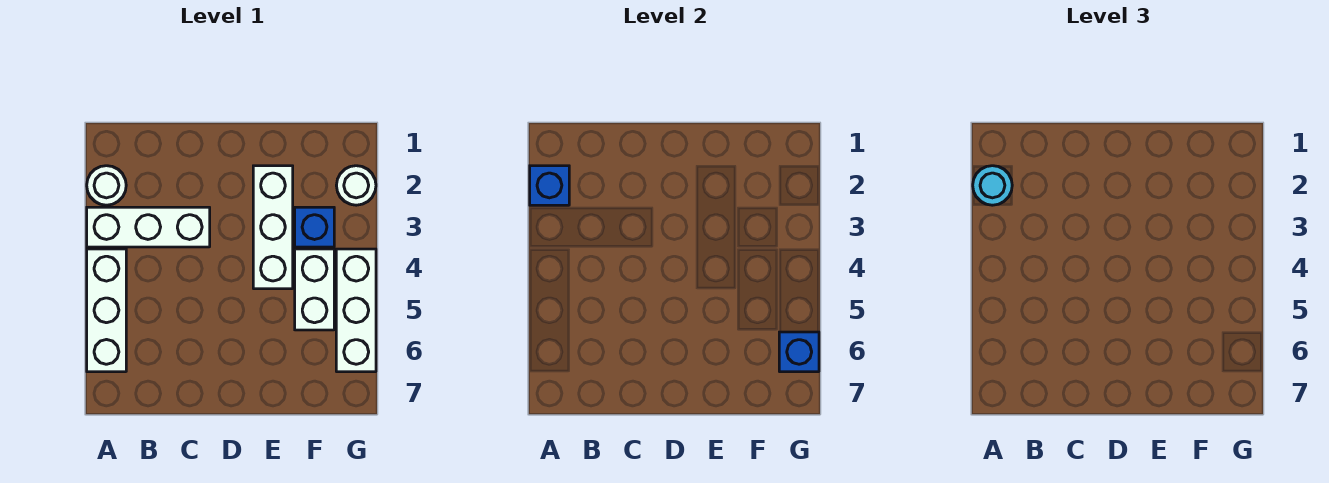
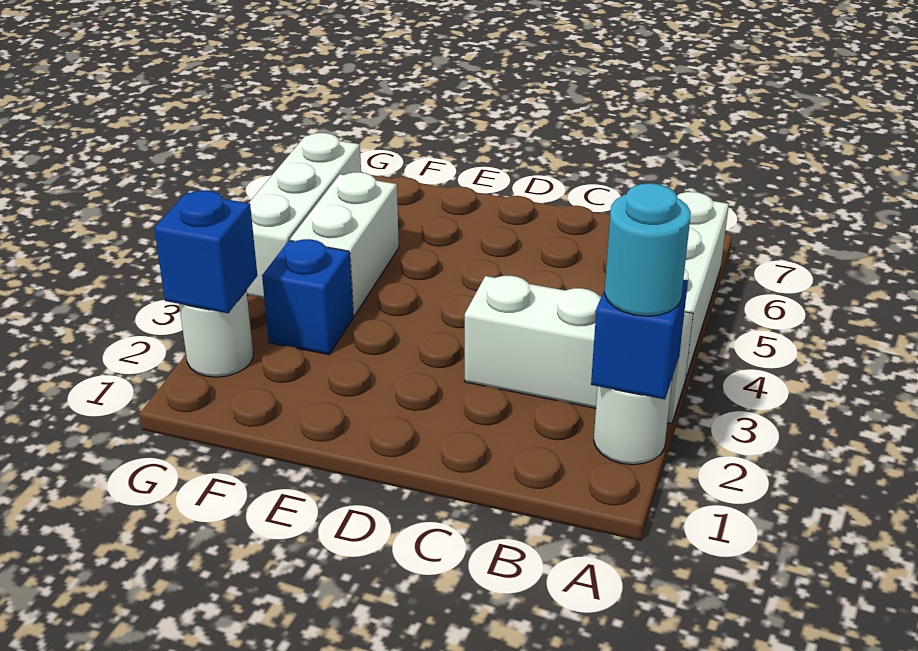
white 1x3 brick [253,166,293,289] -> none
blue 1x1 brick [779,332,819,372] -> blue 1x1 brick moved to [154,190,257,313]

